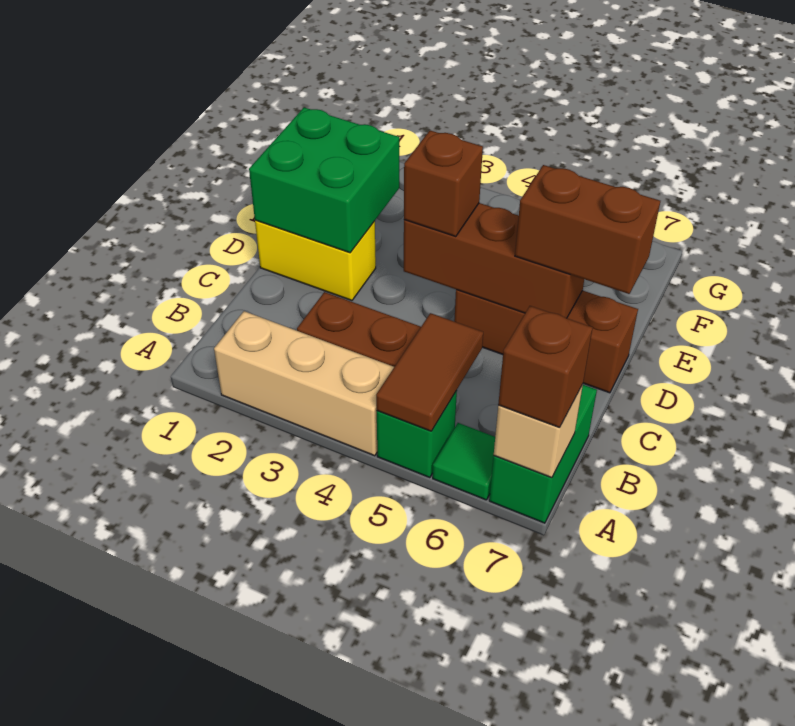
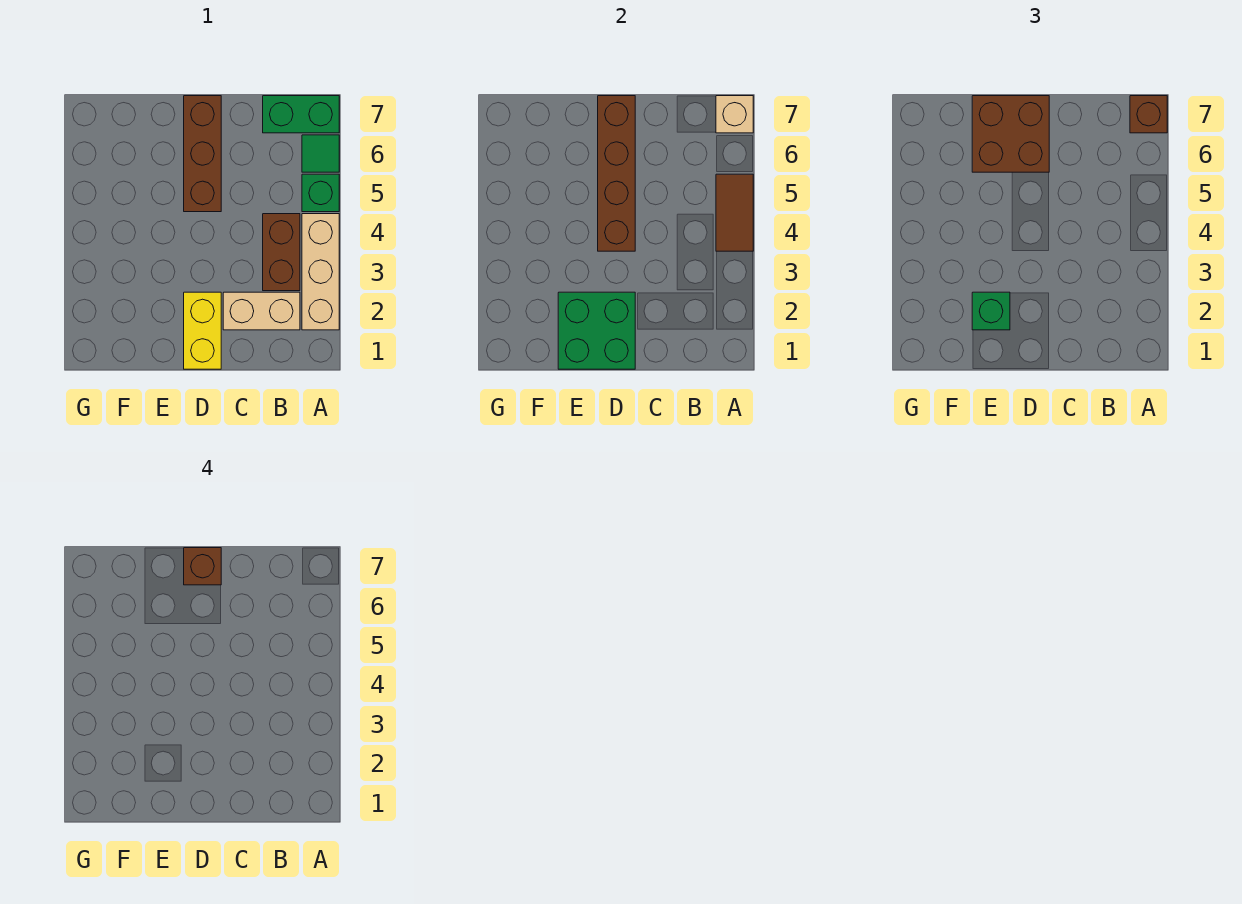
brown 1x2 tile [376,313,483,431] -> brown 1x2 tile turned to [716,174,753,251]
none -> tan 1x2 brick [223,292,300,330]
brown 1x3 brick [404,203,584,318] -> brown 1x4 brick [598,96,635,251]
brown 1x1 brick [404,130,483,237] -> brown 1x1 brick moved to [184,548,221,585]
brown 1x2 brick [515,165,660,294] -> brown 2x2 brick [972,96,1049,172]
none -> green 1x1 brick [972,292,1010,330]

